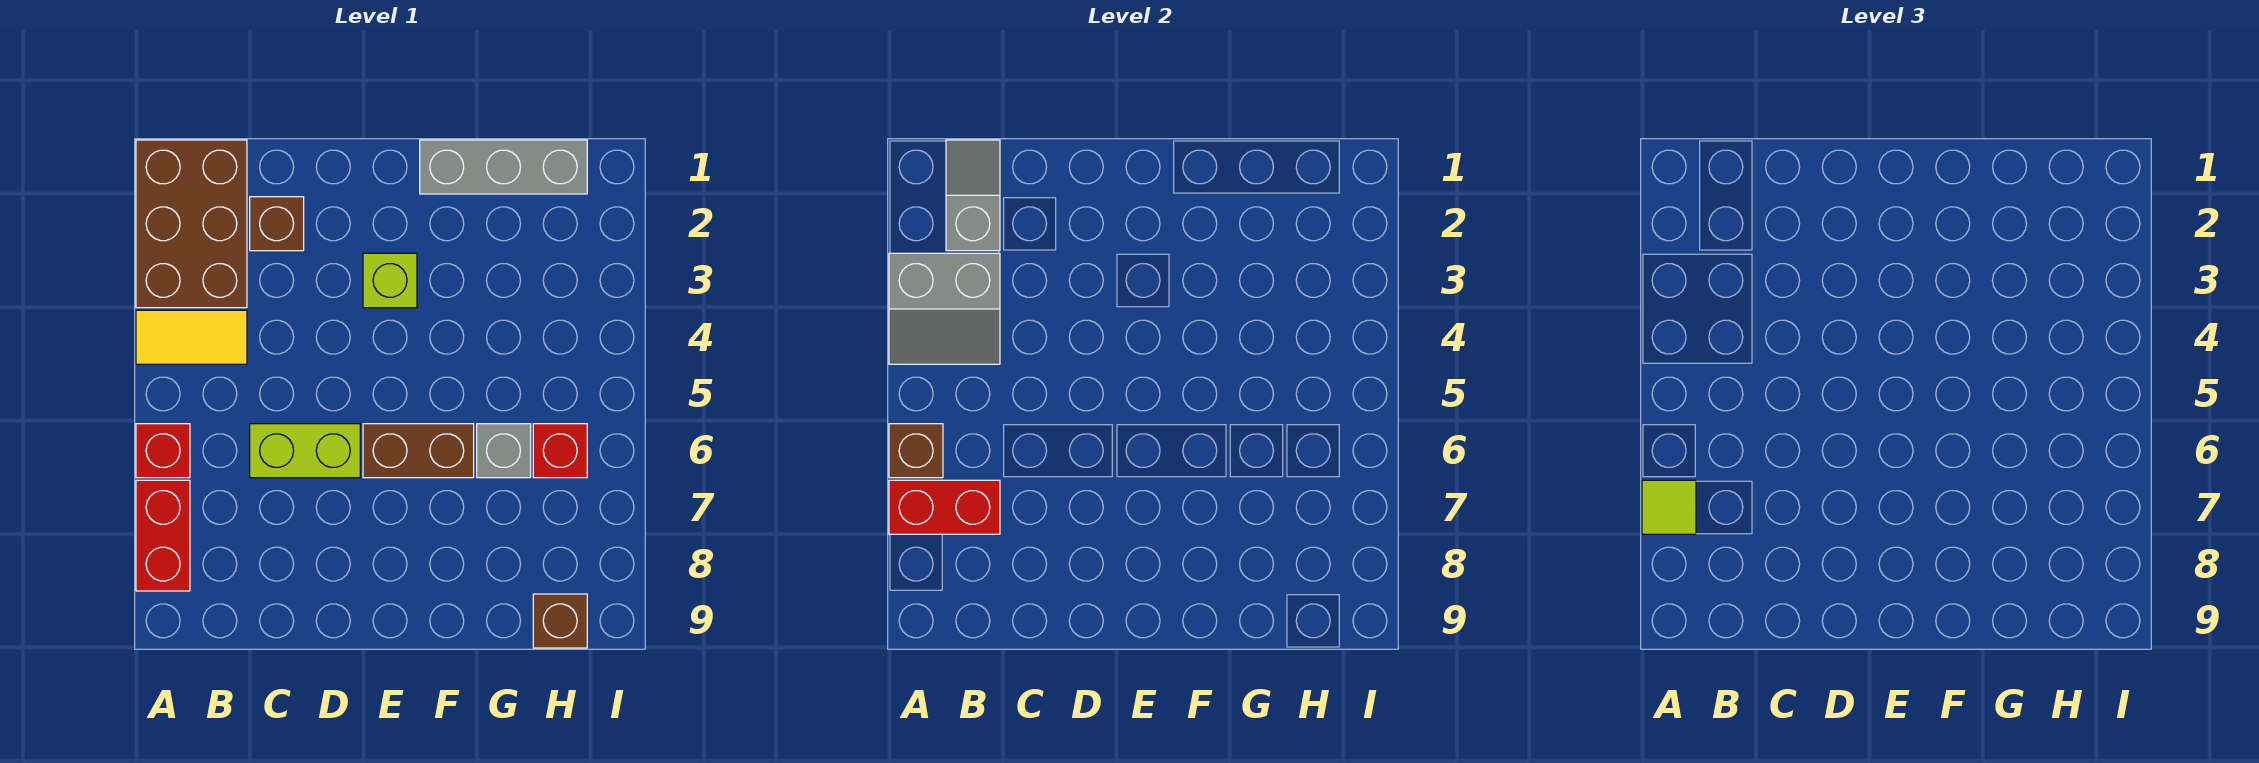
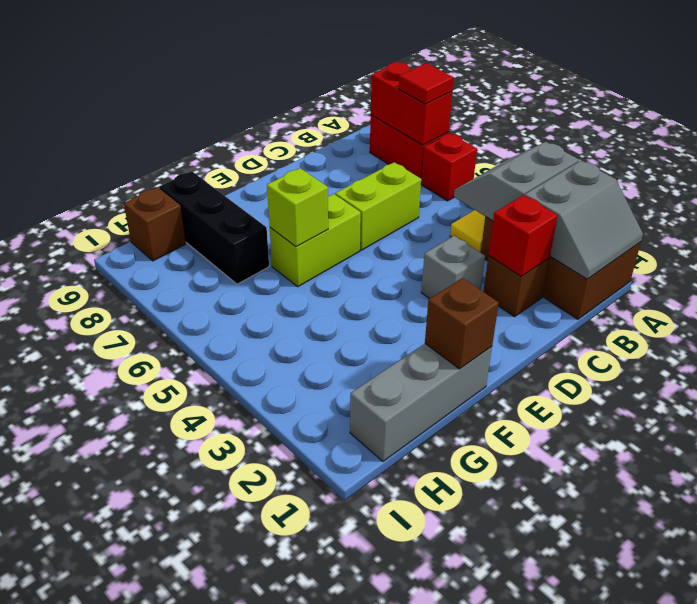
brown 1x1 brick [889,424,943,478] -> brown 1x1 brick moved to [425,278,499,369]
red 1x2 brick [889,480,1000,534] -> red 1x2 brick turned to [371,62,452,145]
lime 1x1 tile [1642,480,1696,534] -> red 1x1 tile [399,63,453,104]
grey 1x2 slope [946,140,1000,251] -> grey 2x2 slope [525,161,643,279]
lime 1x1 brick [363,253,417,308] -> lime 1x1 brick moved to [267,168,328,247]
brown 1x2 brick [363,424,474,478] -> lime 1x2 brick [270,194,361,287]
grey 1x1 brick [477,424,531,478] -> grey 1x1 brick moved to [421,236,485,299]
none -> black 1x3 brick [160,172,269,284]
red 1x1 brick [533,424,587,478] -> red 1x1 brick moved to [488,195,558,277]

